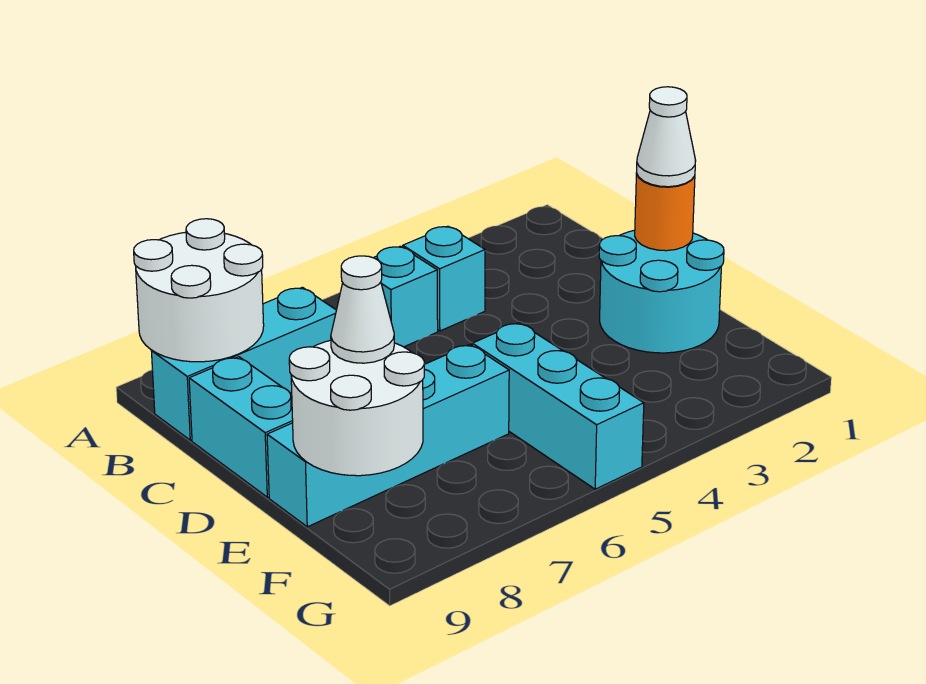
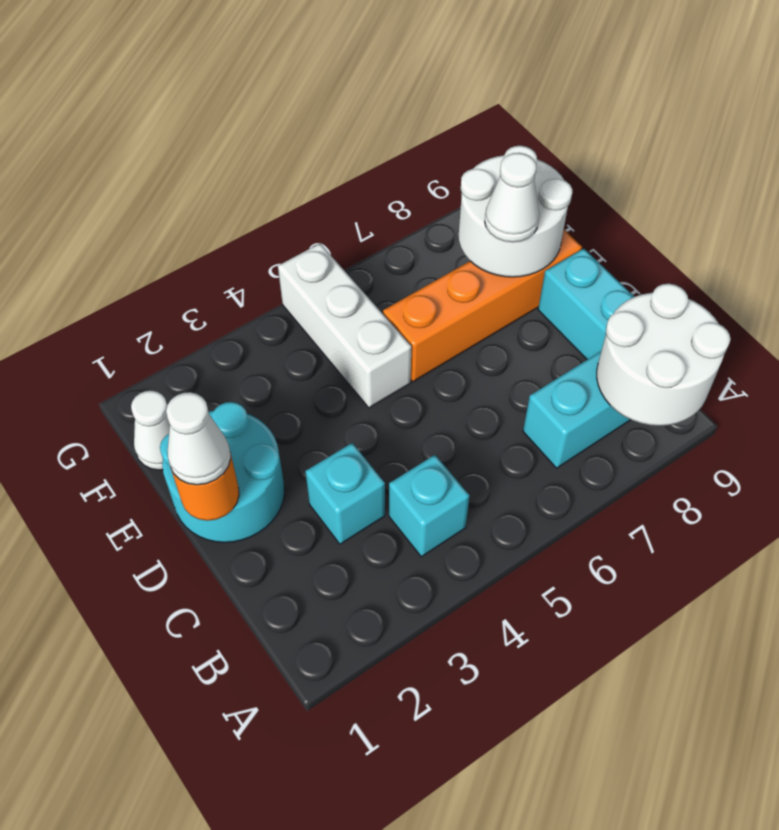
cyan 1x1 brick [374,246,438,347] -> cyan 1x1 brick moved to [305,443,385,544]
cyan 1x3 brick [472,323,644,489] -> white 1x3 brick [278,244,411,408]
cyan 1x4 brick [267,345,509,527] -> orange 1x4 brick [383,230,582,382]
none -> white 1x1 cone [131,391,170,470]

